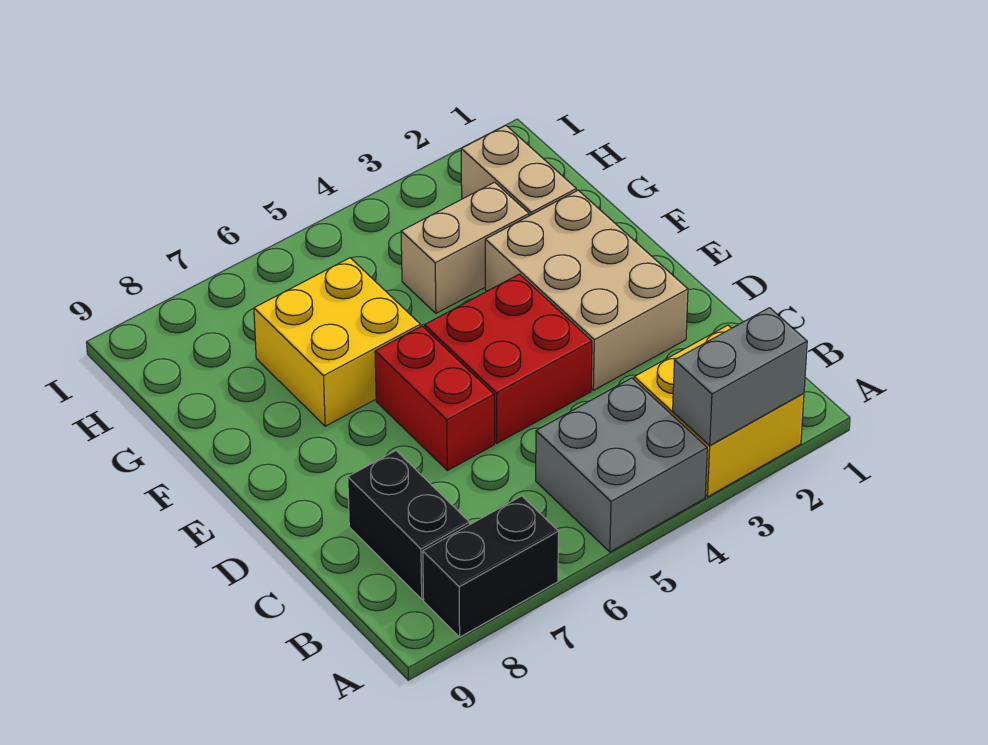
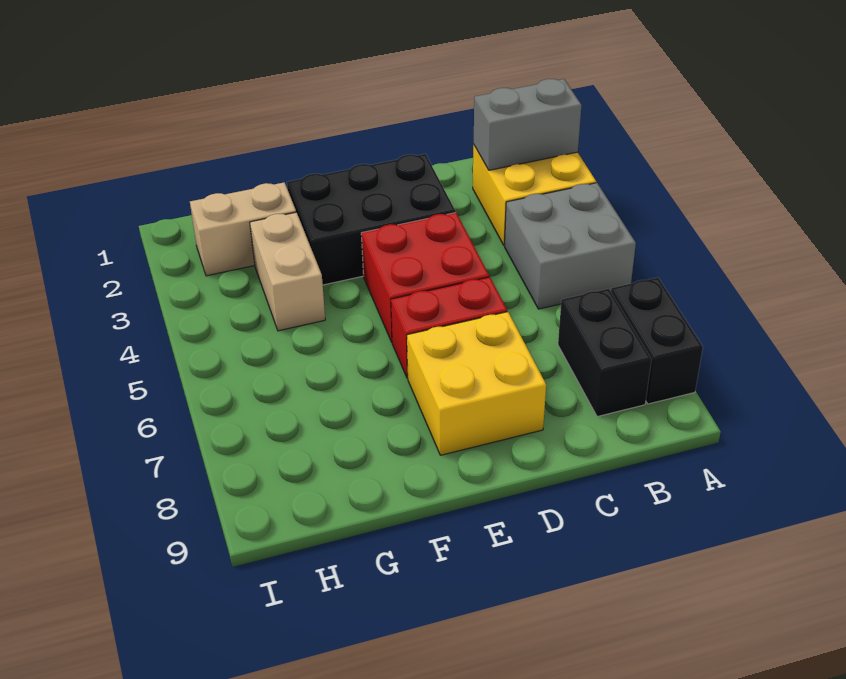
grey 1x2 brick [673,308,807,445] -> grey 1x2 brick turned to [474,79,582,170]
black 1x2 brick [348,451,470,599] -> black 1x2 brick turned to [558,289,652,417]
tan 2x3 brick [485,190,688,390] -> black 2x3 brick [287,154,456,285]
yellow 2x2 brick [254,258,420,426] -> yellow 2x2 brick moved to [407,312,546,455]

